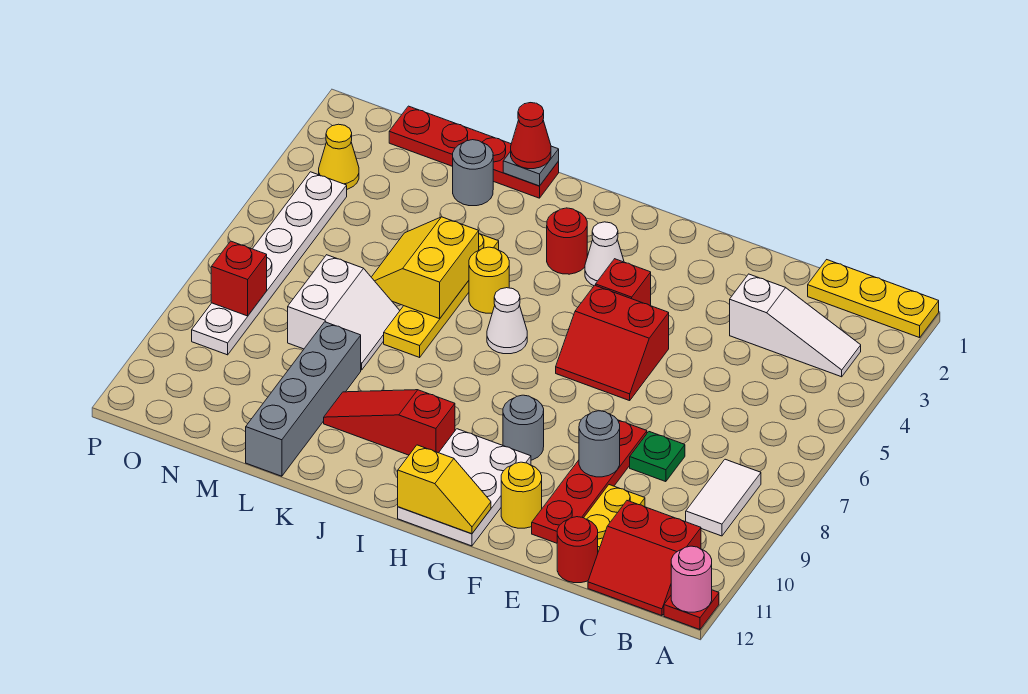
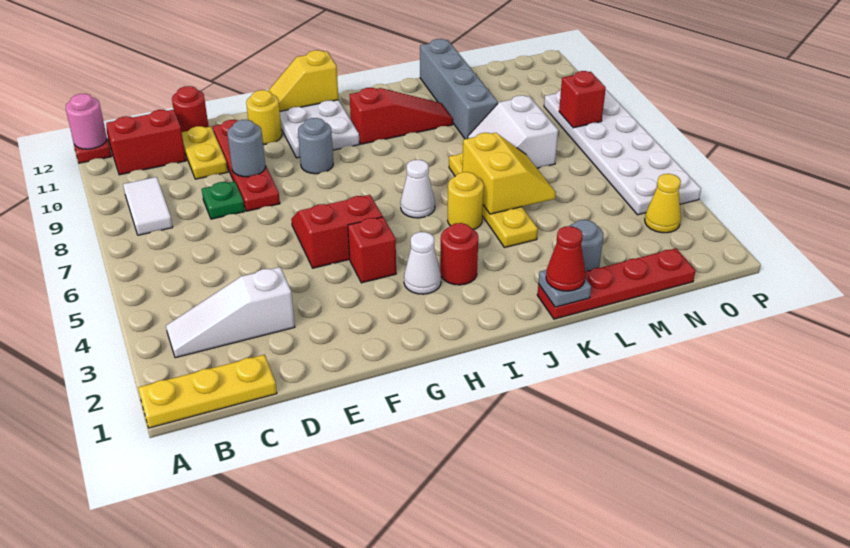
white 1x6 plate [192,172,347,355] -> white 2x6 plate [544,89,701,215]

